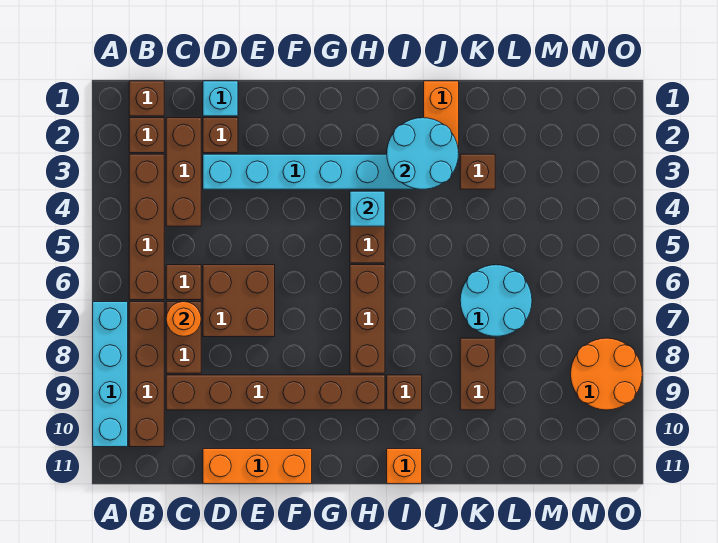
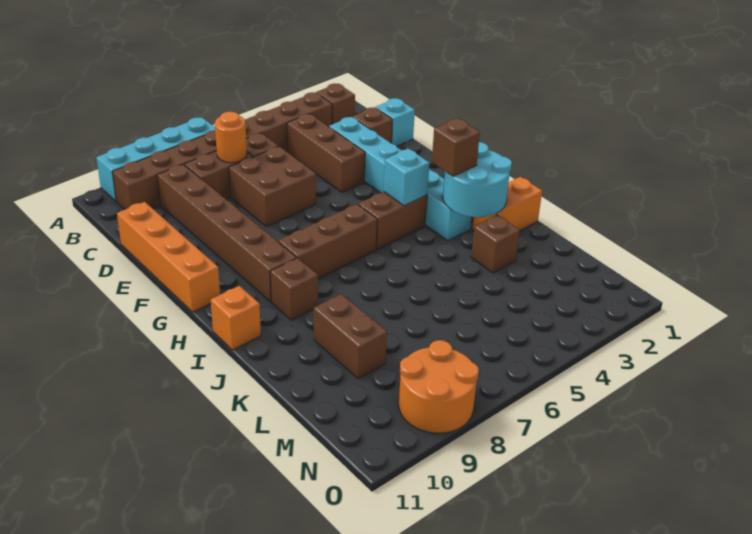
brown 1x1 brick [129,81,164,116] -> brown 1x1 brick moved to [432,118,480,176]
brown 1x3 brick [166,118,201,226] -> brown 1x3 brick turned to [287,114,365,192]
orange 1x3 brick [203,449,312,484] -> orange 1x4 brick [117,202,220,312]
cyan 2x2 round brick [460,265,532,336] -> none
brown 1x2 brick [460,338,495,410] -> brown 1x2 brick turned to [314,294,387,379]

